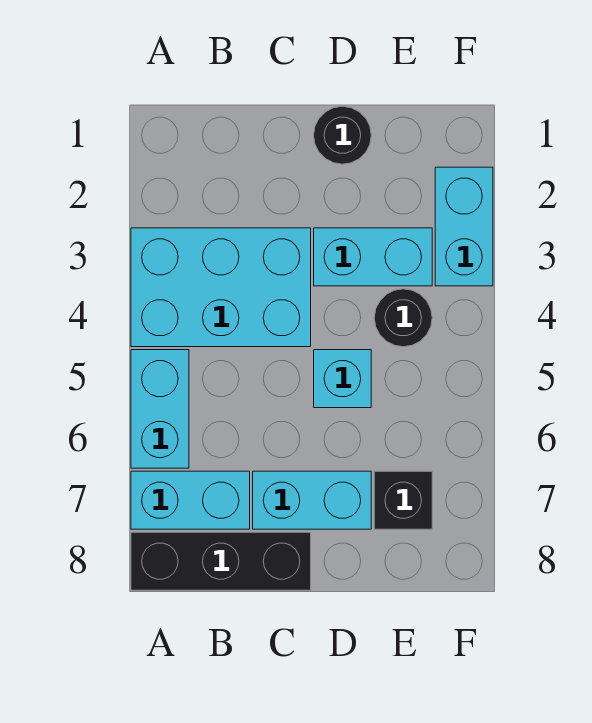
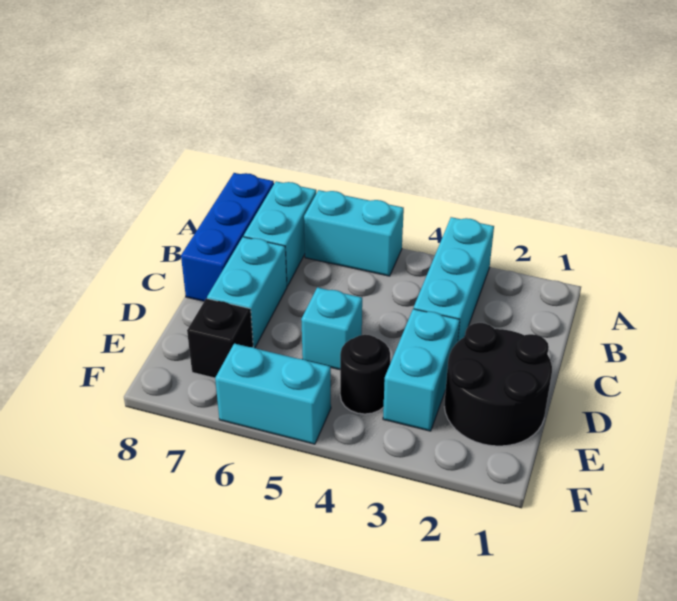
cyan 2x3 brick [131,228,311,347] -> cyan 1x3 brick [414,217,494,341]
black 1x3 brick [131,532,311,590] -> blue 1x3 brick [181,173,274,301]
black 1x1 round brick [314,106,371,164] -> black 2x2 round brick [445,323,552,446]
cyan 1x2 brick [435,167,493,286] -> cyan 1x2 brick moved to [215,344,331,444]

